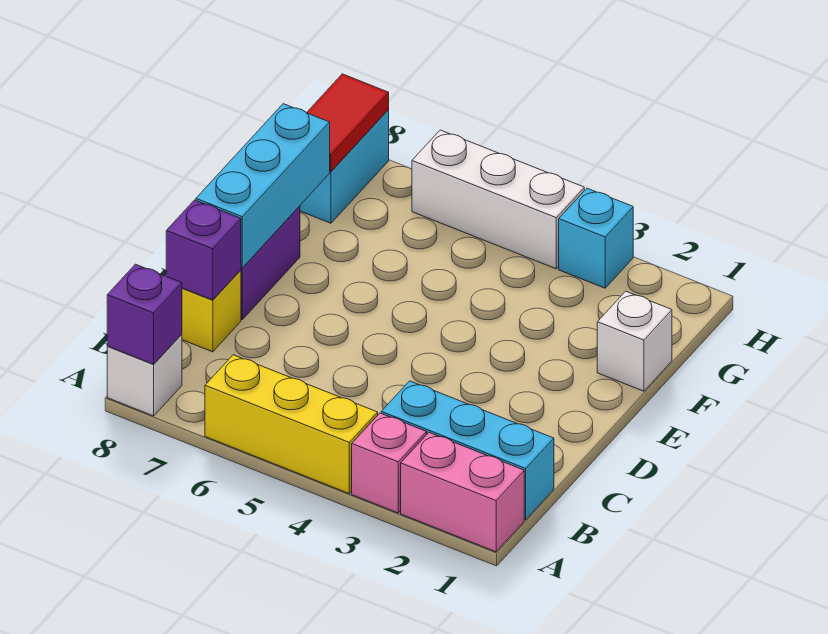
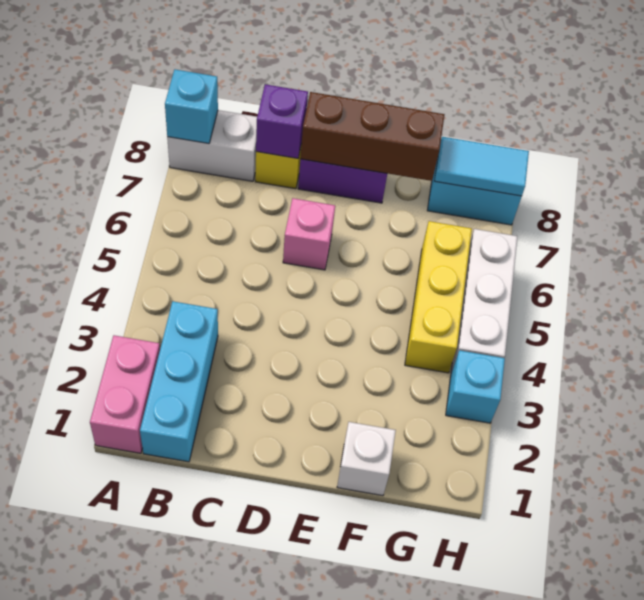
pink 1x1 brick [352,413,427,513] -> pink 1x1 brick moved to [283,198,335,270]
yellow 1x3 brick [205,355,378,493] -> yellow 1x3 brick moved to [405,221,472,373]
white 1x1 brick [107,334,182,416] -> white 1x2 brick [167,110,257,181]
purple 1x1 brick [107,264,182,364] -> cyan 1x1 brick [165,69,218,144]
cyan 1x3 brick [196,104,330,268] -> brown 1x3 brick [300,92,445,181]
red 1x2 tile [307,74,389,172] -> cyan 1x2 tile [434,137,529,196]

